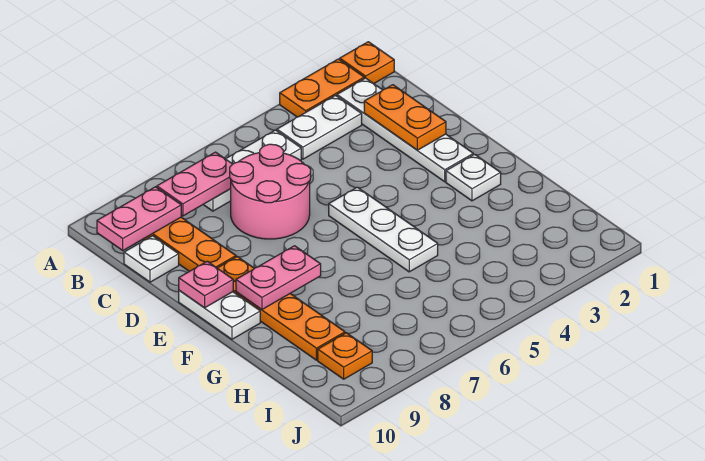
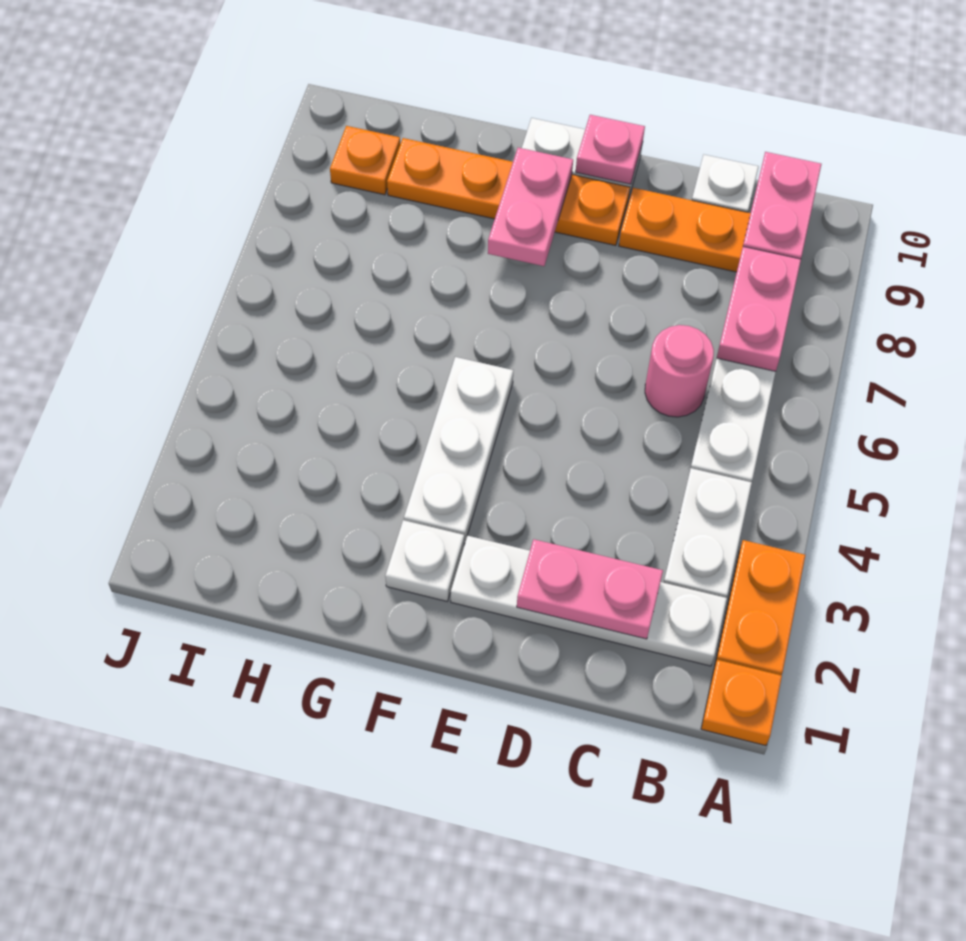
orange 1x2 plate [364,85,446,150] -> pink 1x2 plate [517,539,663,639]
pink 2x2 round brick [230,144,311,239] -> pink 1x1 round brick [645,325,714,417]
white 1x3 plate [329,187,438,272] -> white 1x3 plate turned to [404,357,513,543]

